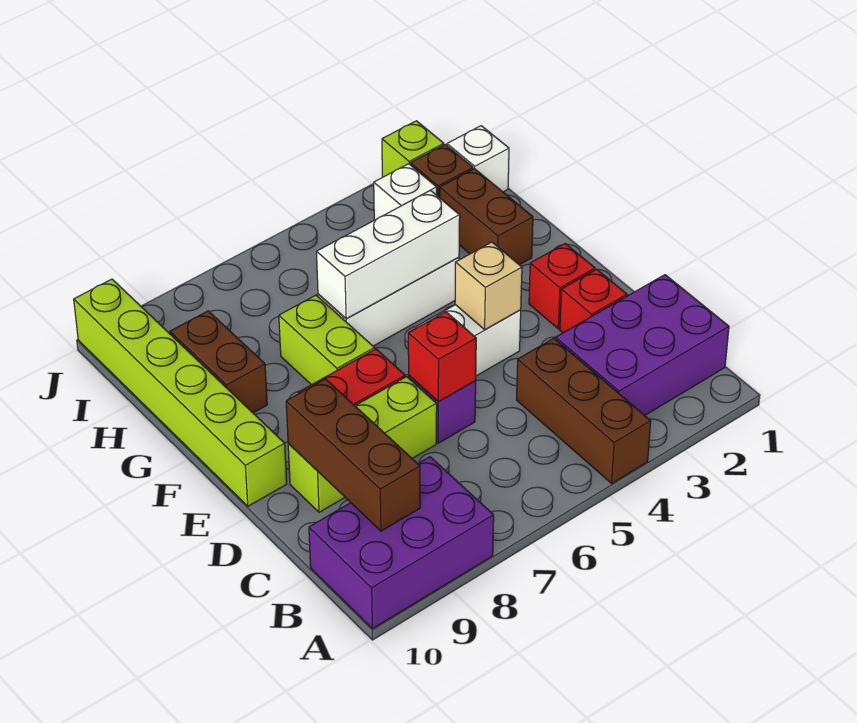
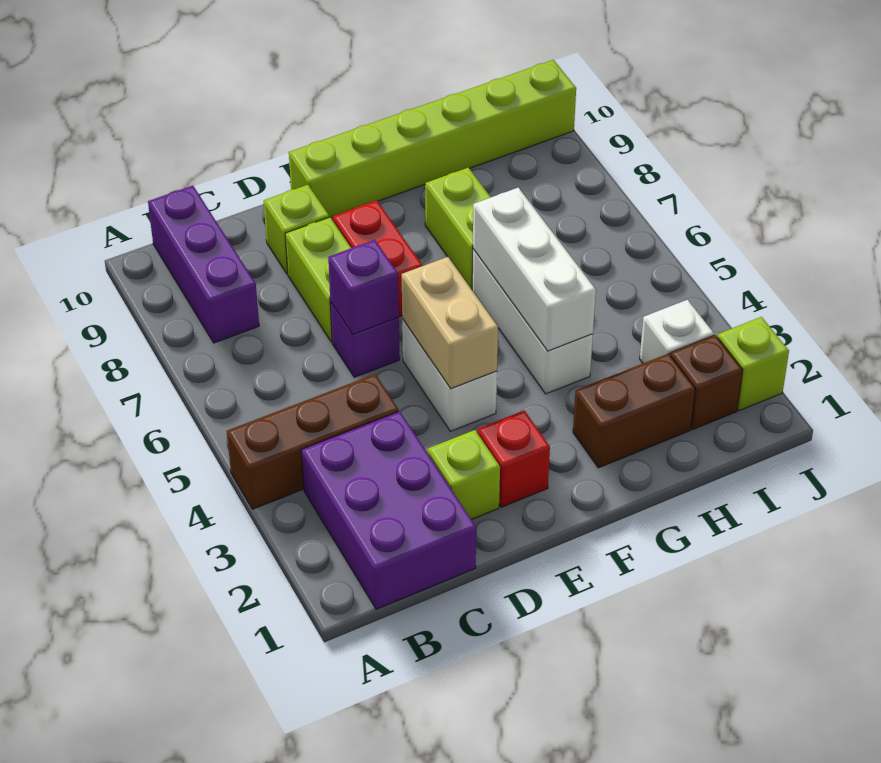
purple 2x3 brick [309,457,494,629] -> purple 1x3 brick [148,186,259,343]
brown 1x3 brick [286,379,420,531] -> none
red 1x1 brick [560,269,627,333] -> lime 1x1 brick [428,430,500,520]
red 1x1 brick [408,312,476,402] -> purple 1x1 brick [328,240,399,334]
tan 1x1 brick [455,242,522,329] -> tan 1x2 brick [402,257,498,389]
lime 1x2 brick [279,295,375,385] -> lime 1x2 brick turned to [425,168,491,289]
brown 1x2 brick [170,311,267,413] -> none
white 1x1 brick [447,126,509,192] -> none

